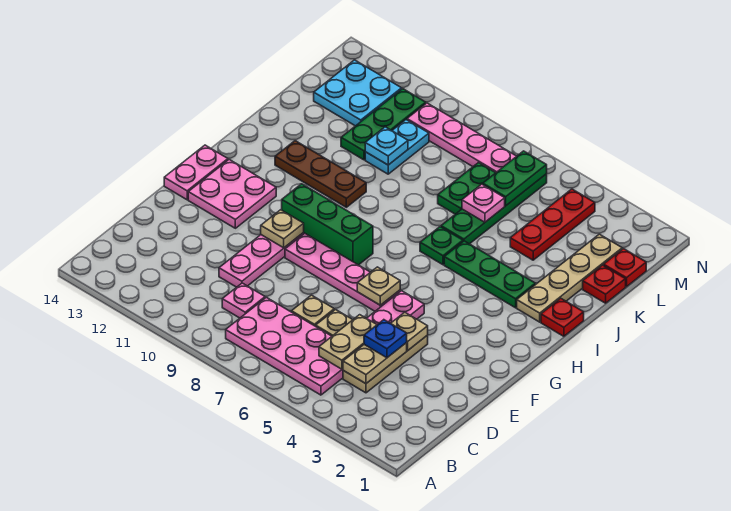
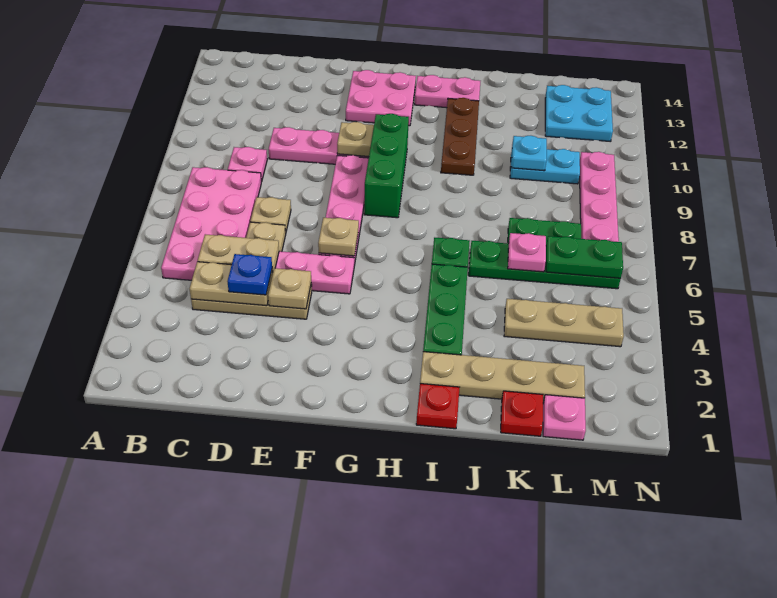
pink 1x2 plate [164,145,228,200] -> pink 1x2 plate moved to [415,75,480,108]
red 1x3 plate [510,189,595,260] -> tan 1x3 plate [504,299,624,347]
green 1x3 plate [341,89,426,160] -> none
red 1x1 plate [604,249,646,287] -> pink 1x1 plate [543,395,586,440]

